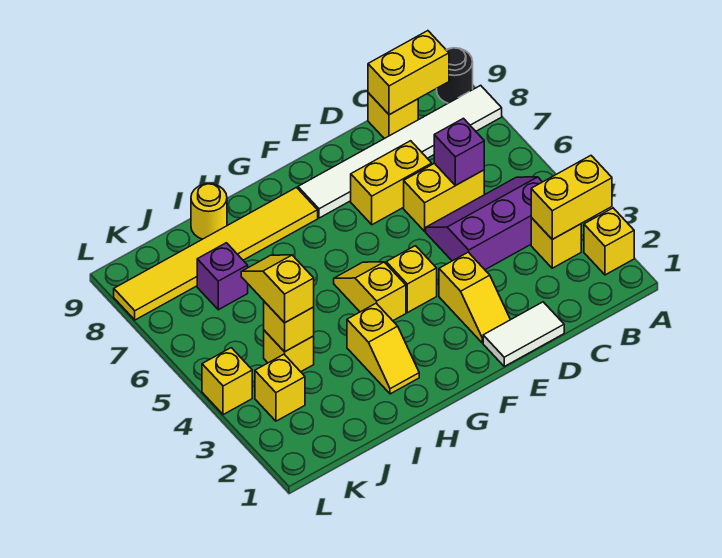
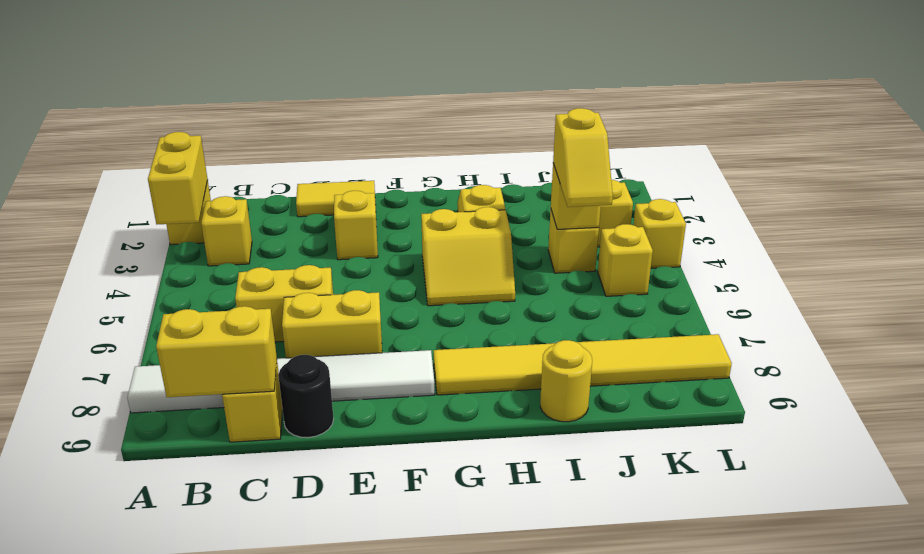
yellow 1x2 brick [531,156,612,239] -> yellow 1x2 brick turned to [148,132,208,224]
black 1x1 round brick [437,48,473,103] -> black 1x1 round brick moved to [278,355,334,437]
purple 2x3 slope [426,177,542,270] -> none
purple 1x1 brick [434,118,484,186] -> none
white 1x2 tile [483,302,564,366] -> yellow 1x2 tile [296,181,375,217]
yellow 1x1 brick [386,246,437,313] -> yellow 1x1 brick moved to [598,224,653,296]
yellow 1x2 slope [334,262,406,321] -> yellow 2x2 slope [421,207,515,306]
purple 1x1 brick [197,243,248,310] -> none

